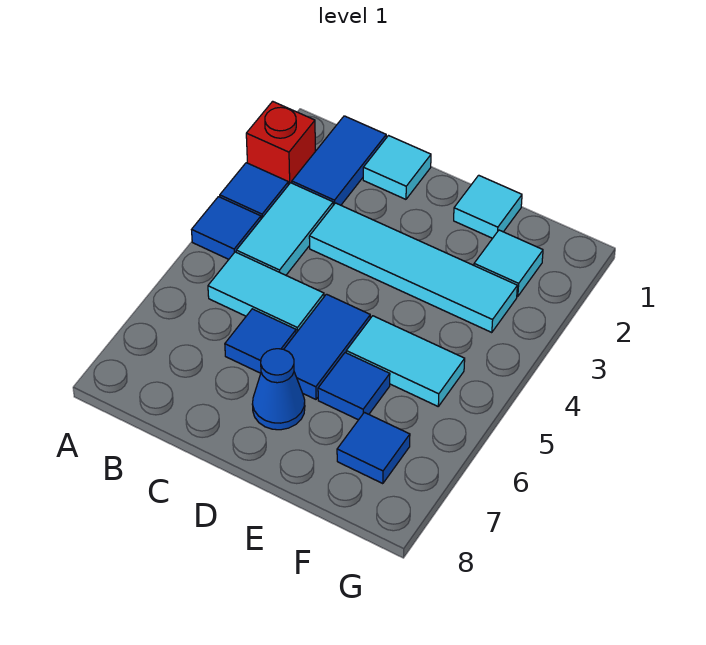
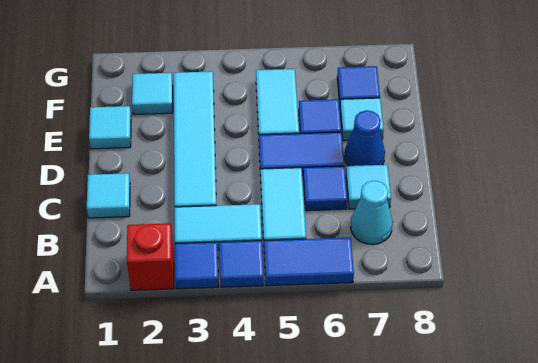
blue 1x2 tile [292,116,386,205] -> blue 1x2 tile moved to [264,238,354,286]
none -> cyan 1x1 cone [351,181,393,245]
none -> cyan 1x1 tile [346,165,391,209]
none -> cyan 1x1 tile [340,98,384,141]

